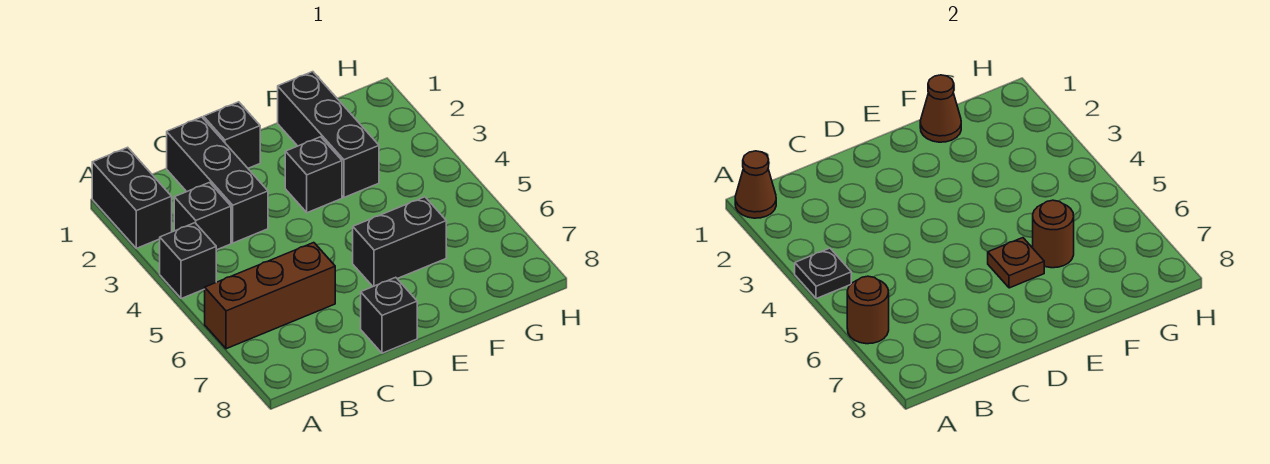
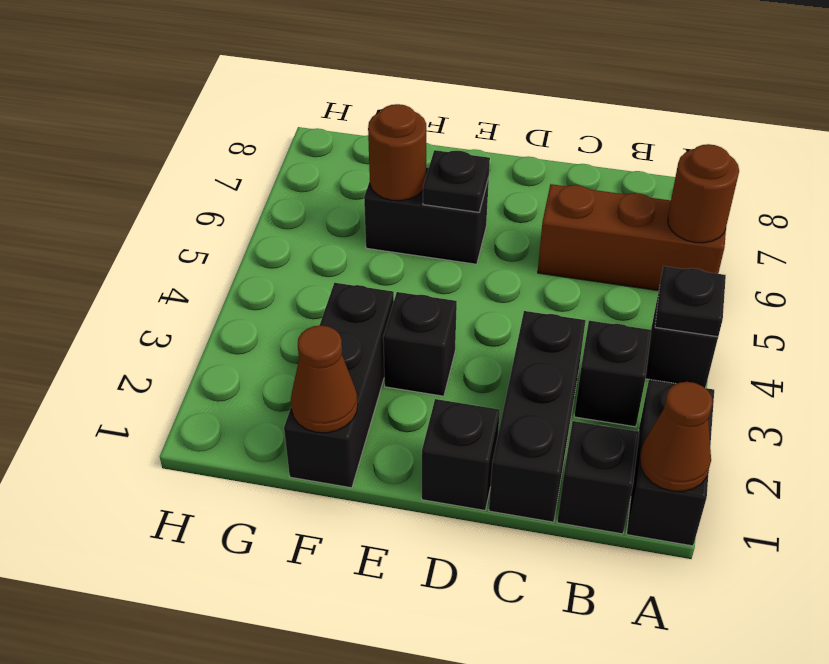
black 1x1 brick [361,277,417,353] -> black 1x1 brick moved to [557,421,639,534]
brown 1x1 plate [988,238,1044,288] -> black 1x1 plate [423,150,490,212]

